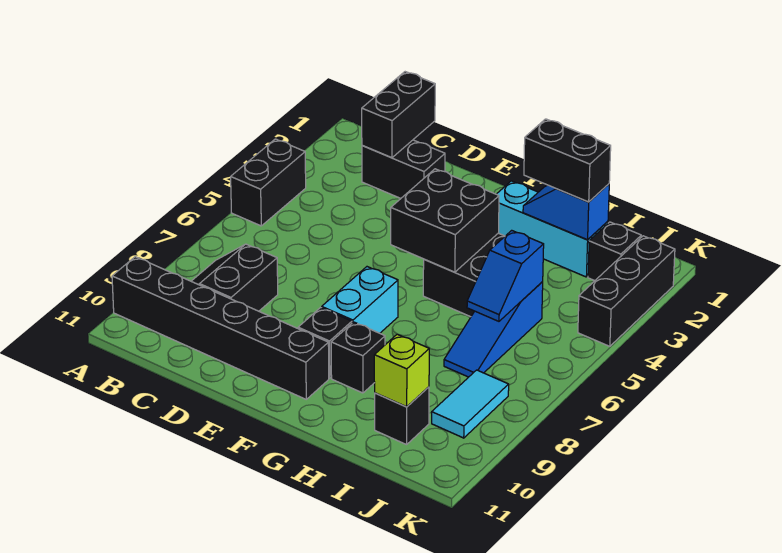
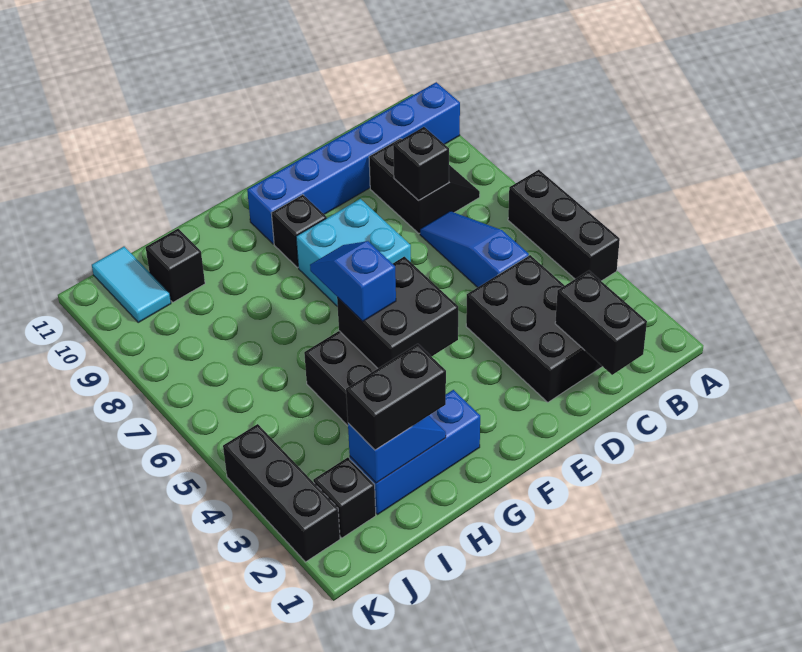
black 1x2 brick [231,139,306,226] -> black 1x3 brick [508,170,620,281]
black 1x6 brick [112,257,329,399] -> blue 1x6 brick [247,82,460,244]
black 1x2 brick [362,140,445,198] -> black 2x3 brick [466,255,603,402]
cyan 1x2 brick [322,267,398,333] -> cyan 2x2 brick [296,199,411,307]
cyan 1x3 brick [497,181,608,277] -> blue 1x3 brick [350,390,480,514]
black 1x1 brick [331,322,385,393] -> black 1x1 brick moved to [393,127,449,200]
blue 1x3 slope [444,282,543,377] -> blue 1x3 slope moved to [420,211,529,287]
blue 1x2 slope [467,230,544,321] -> blue 1x2 slope moved to [310,241,396,321]
lime 1x1 brick [374,334,429,407] -> none
cyan 1x2 tile [432,370,509,438] -> cyan 1x2 tile moved to [92,247,171,322]

